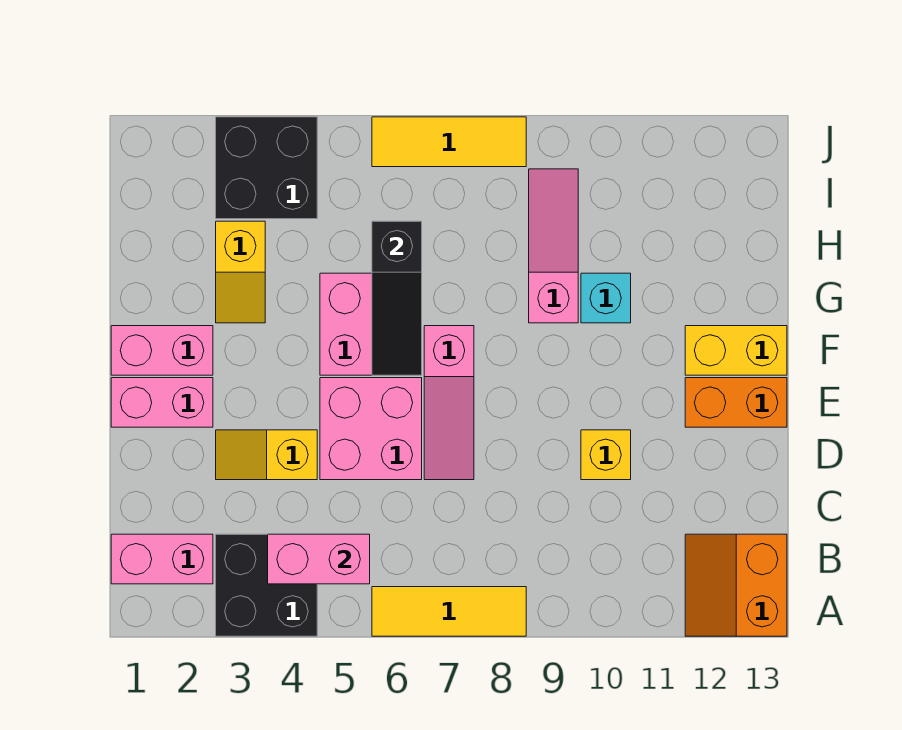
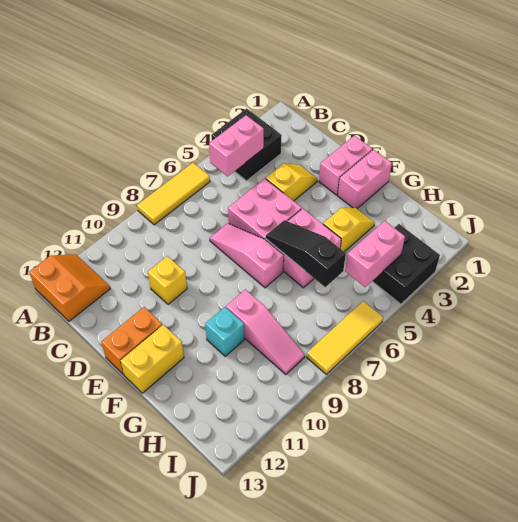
pink 1x2 brick [111,534,213,584] -> pink 1x2 brick moved to [345,221,405,287]
yellow 1x2 slope [216,221,265,323] -> yellow 1x2 slope turned to [323,208,375,252]

